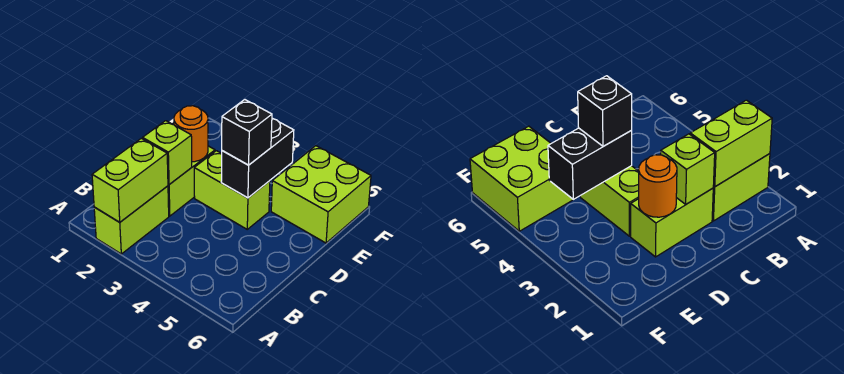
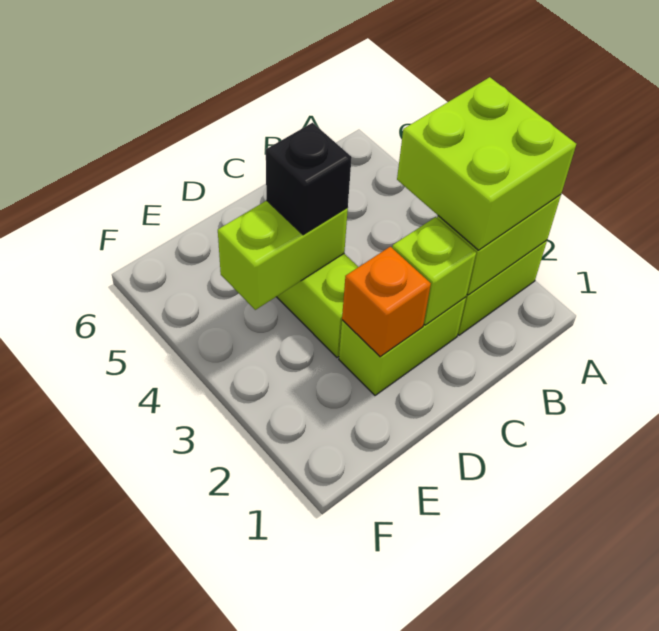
orange 1x1 round brick [174,106,208,162] -> orange 1x1 brick [342,247,431,357]
black 1x2 brick [221,119,294,198] -> lime 1x2 brick [218,200,348,310]
lime 2x2 brick [271,146,371,243] -> lime 2x2 brick moved to [397,77,576,250]

